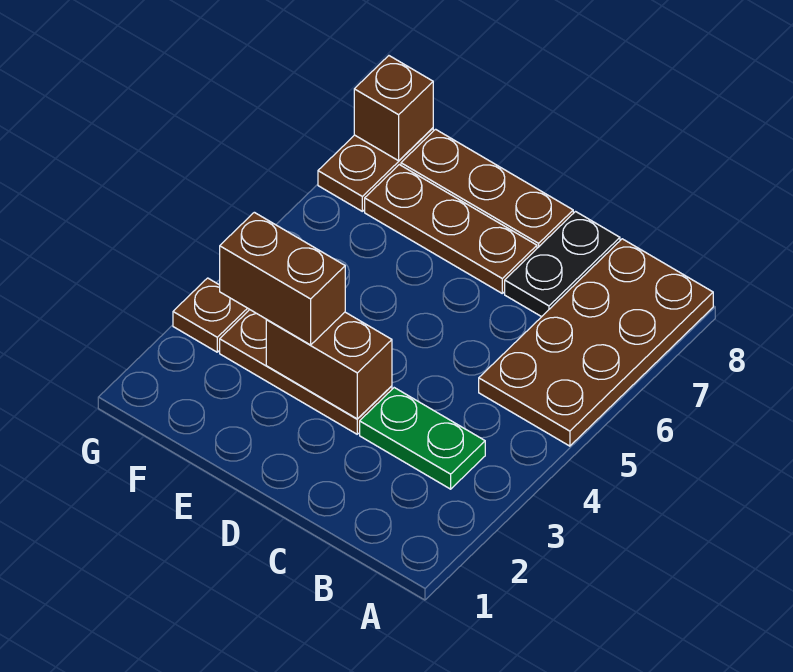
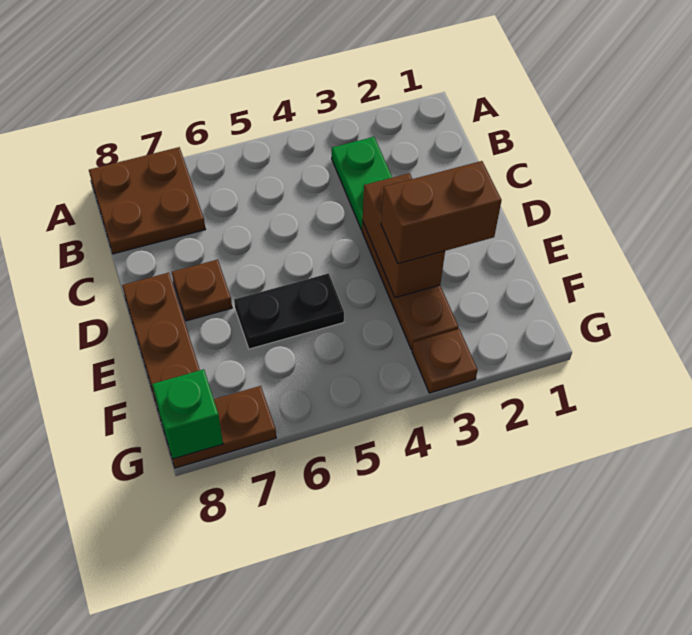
brown 2x4 plate [479,239,713,446] -> brown 2x2 plate [89,147,206,254]
black 1x2 plate [505,212,620,317] -> black 1x2 plate moved to [234,273,344,349]
brown 1x3 plate [365,165,537,293] -> brown 1x1 plate [172,260,232,321]
brown 1x2 brick [220,212,345,345] -> brown 1x2 brick turned to [381,161,502,264]
brown 1x1 brick [354,56,433,161] -> green 1x1 brick [152,369,223,459]

